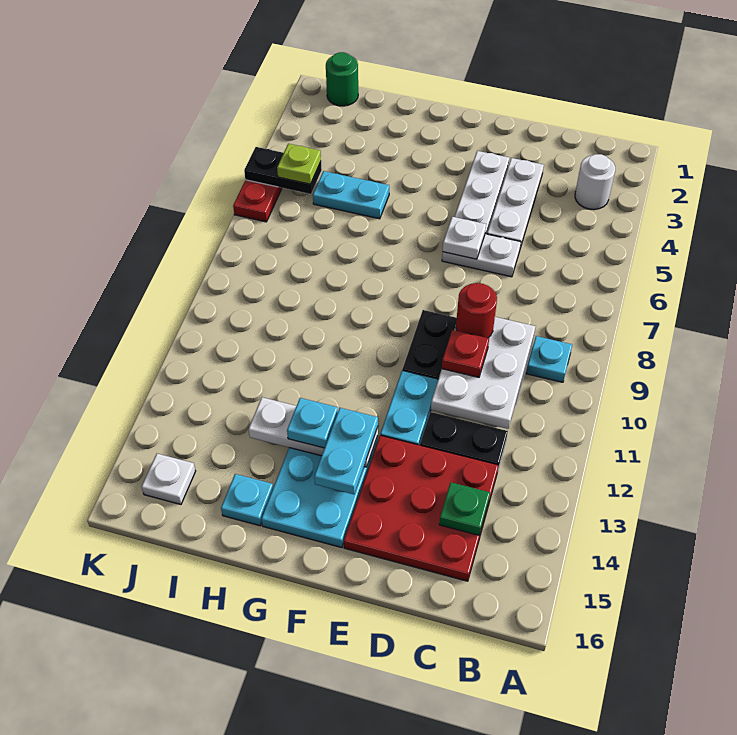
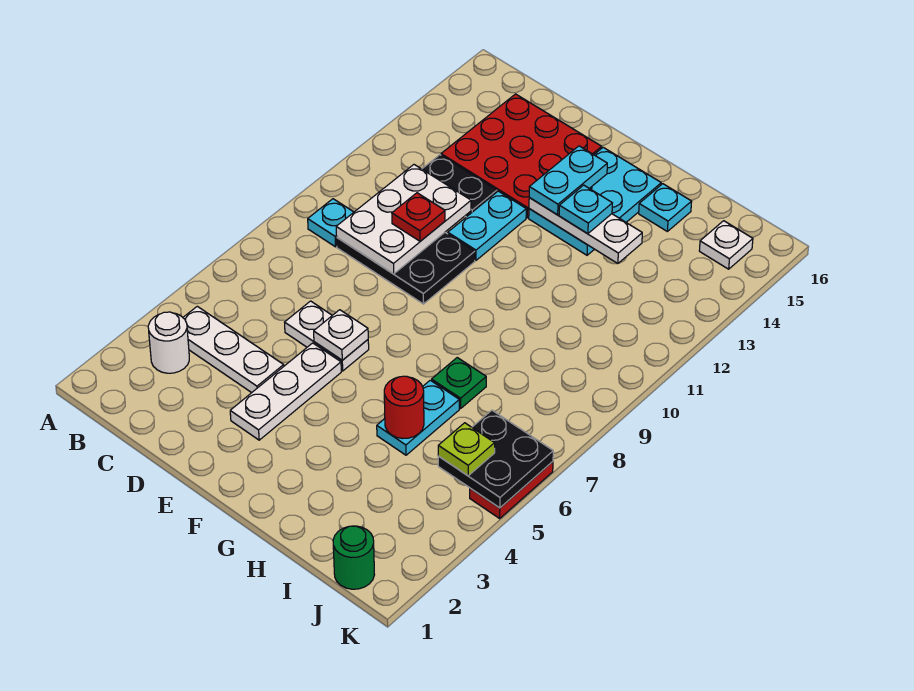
green 1x1 plate [439,482,490,535] -> green 1x1 plate moved to [432,358,486,408]
white 1x3 plate [487,158,544,248] -> white 1x3 plate turned to [183,306,284,393]
red 1x1 round brick [456,283,497,338] -> red 1x1 round brick moved to [384,376,424,439]
cyan 1x2 plate [313,171,389,219] -> cyan 1x2 plate turned to [377,380,459,455]
black 1x2 plate [244,147,322,194] -> black 2x2 plate [438,410,553,508]

